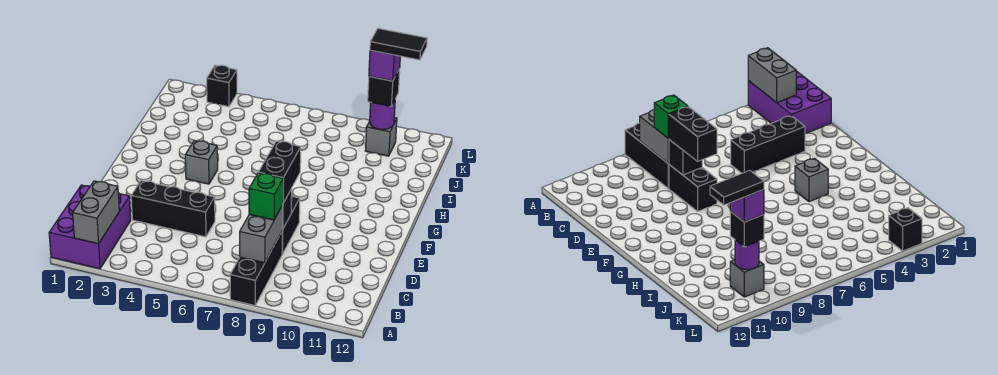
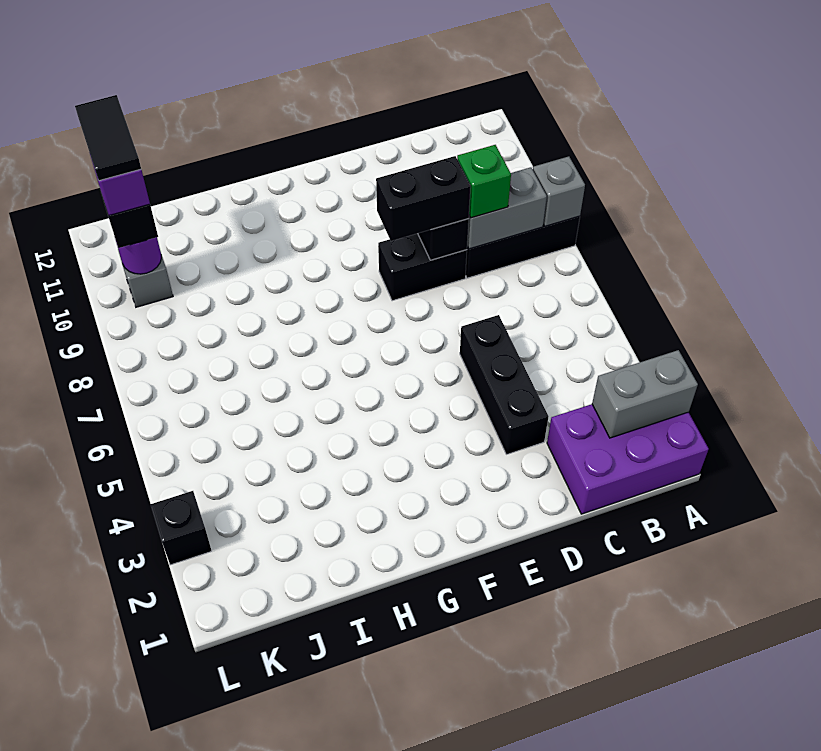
grey 1x1 brick [185,140,218,184] -> grey 1x1 brick moved to [533,156,585,226]

